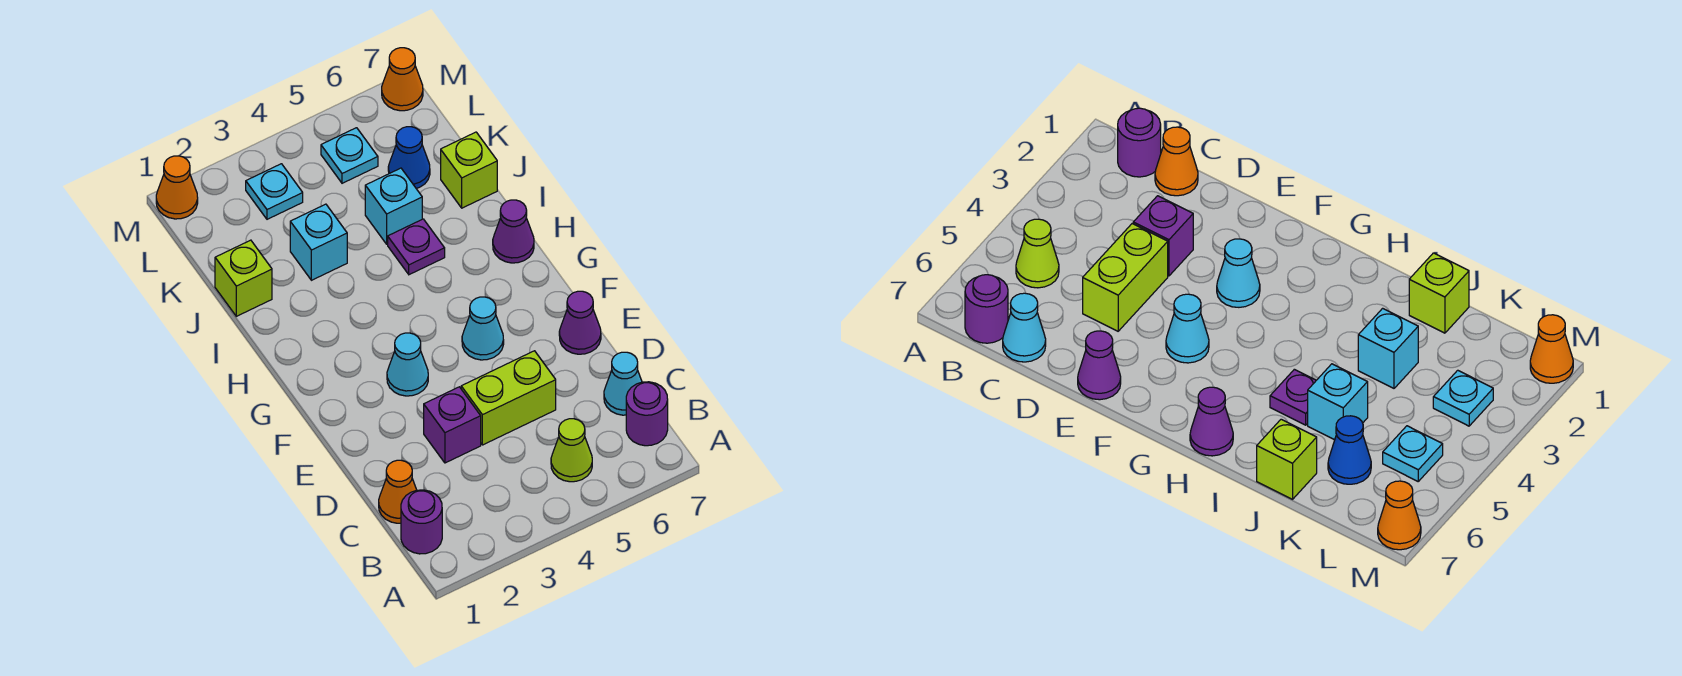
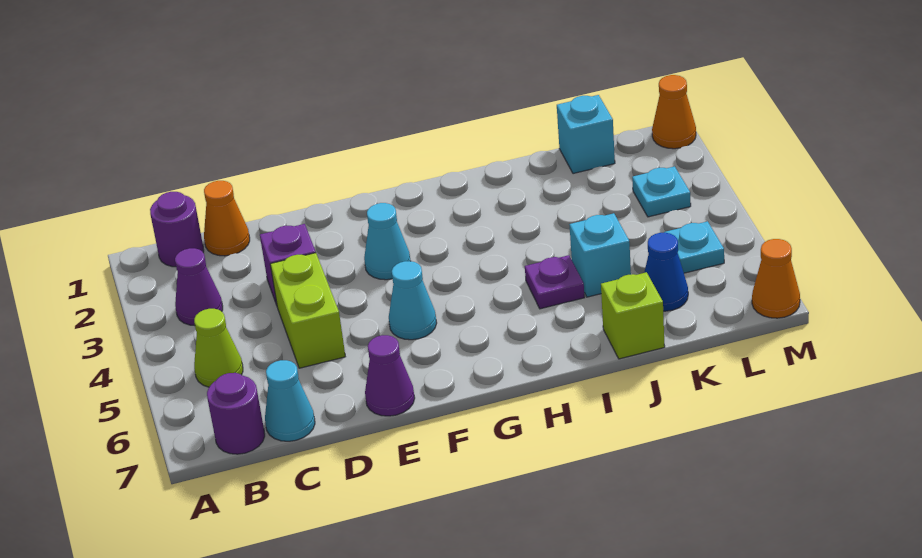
purple 1x1 cone [493,200,534,263] -> purple 1x1 cone moved to [175,248,223,325]
lime 1x1 brick [215,240,272,316] -> none
cyan 1x1 brick [290,204,347,280] -> cyan 1x1 brick moved to [557,95,615,174]

